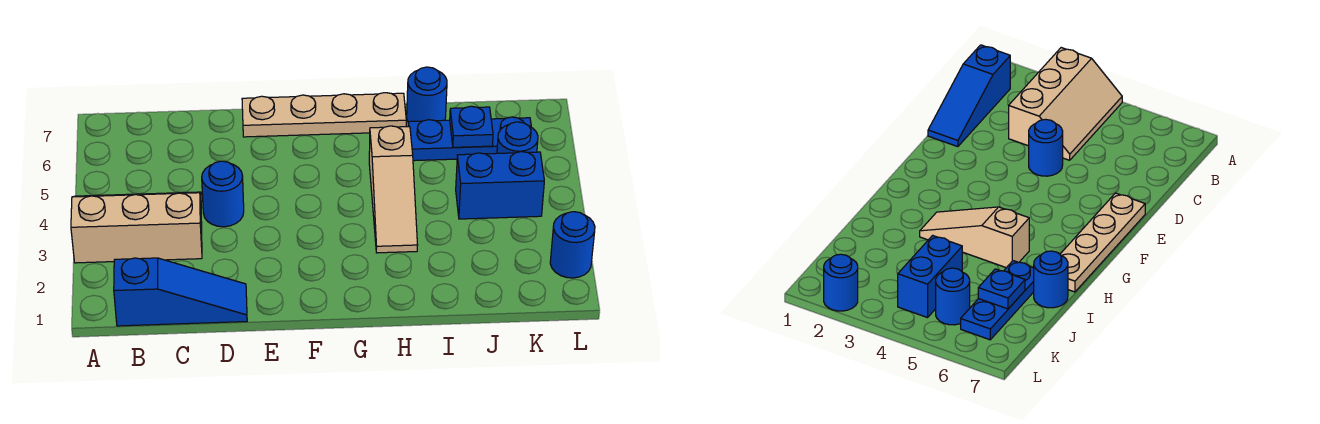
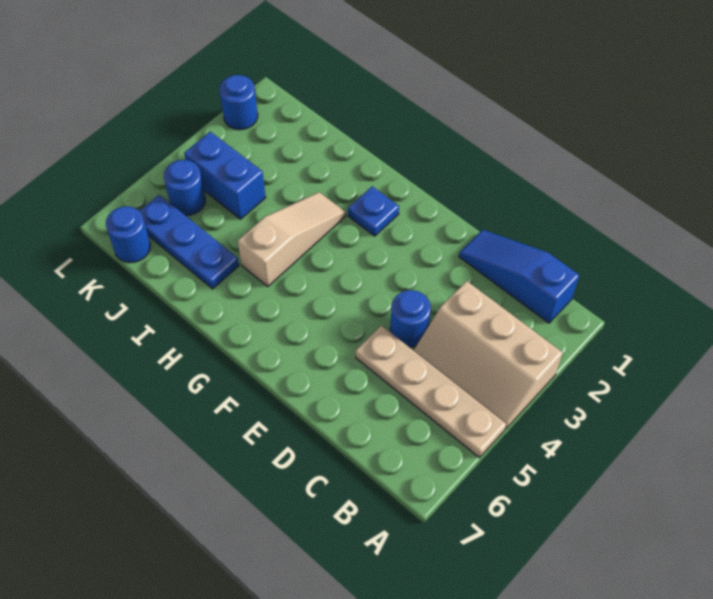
tan 1x4 plate [242,93,406,137] -> tan 1x4 plate moved to [356,326,506,458]
blue 1x1 round brick [407,67,447,122] -> blue 1x1 round brick moved to [106,206,150,263]
blue 1x1 plate [450,106,493,147] -> blue 1x1 plate moved to [348,186,399,236]

